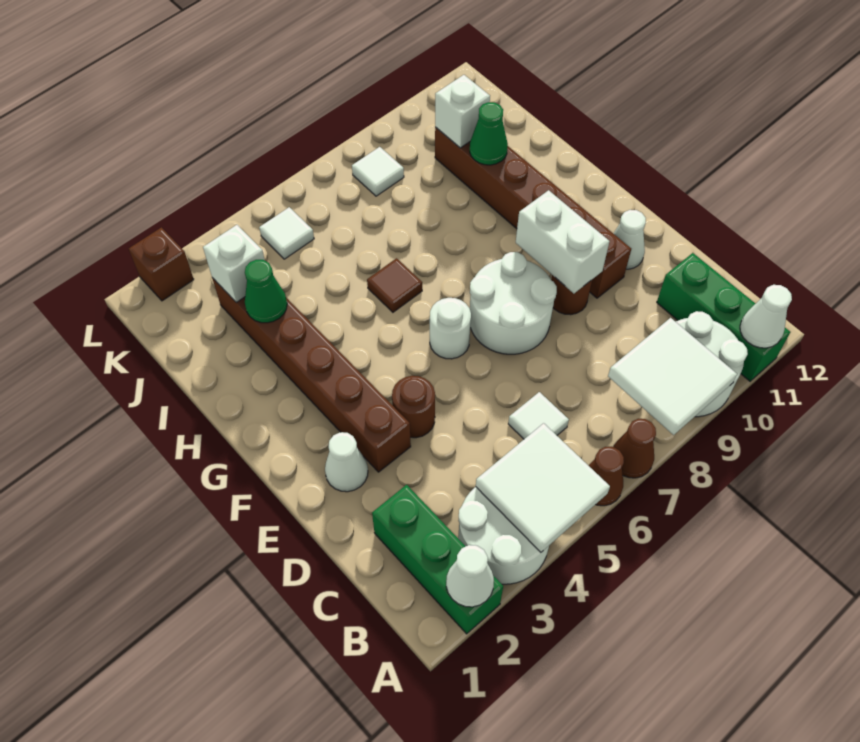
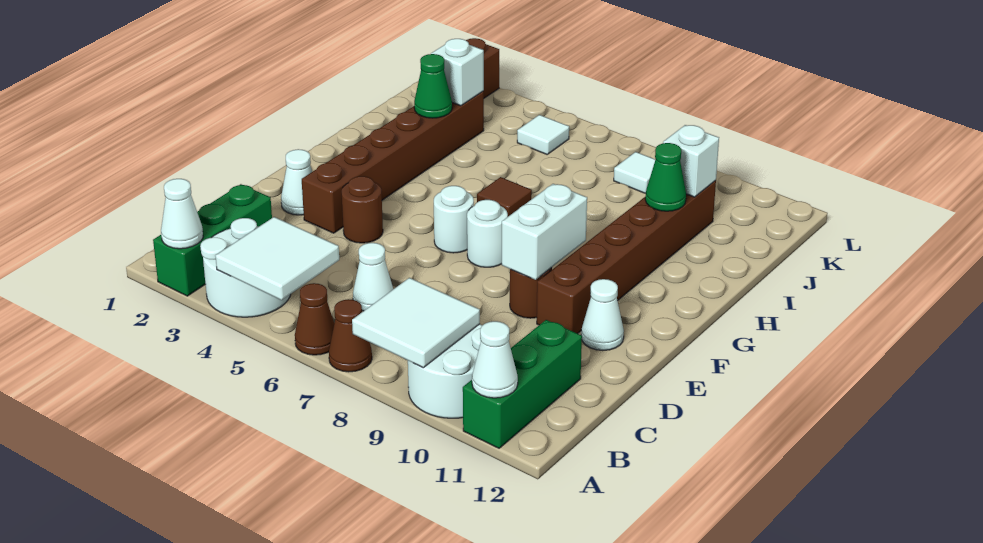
white 1x1 tile [508,392,569,439] -> white 1x1 cone [353,243,393,311]
white 2x2 round brick [470,252,557,354] -> white 1x1 round brick [467,200,508,267]

